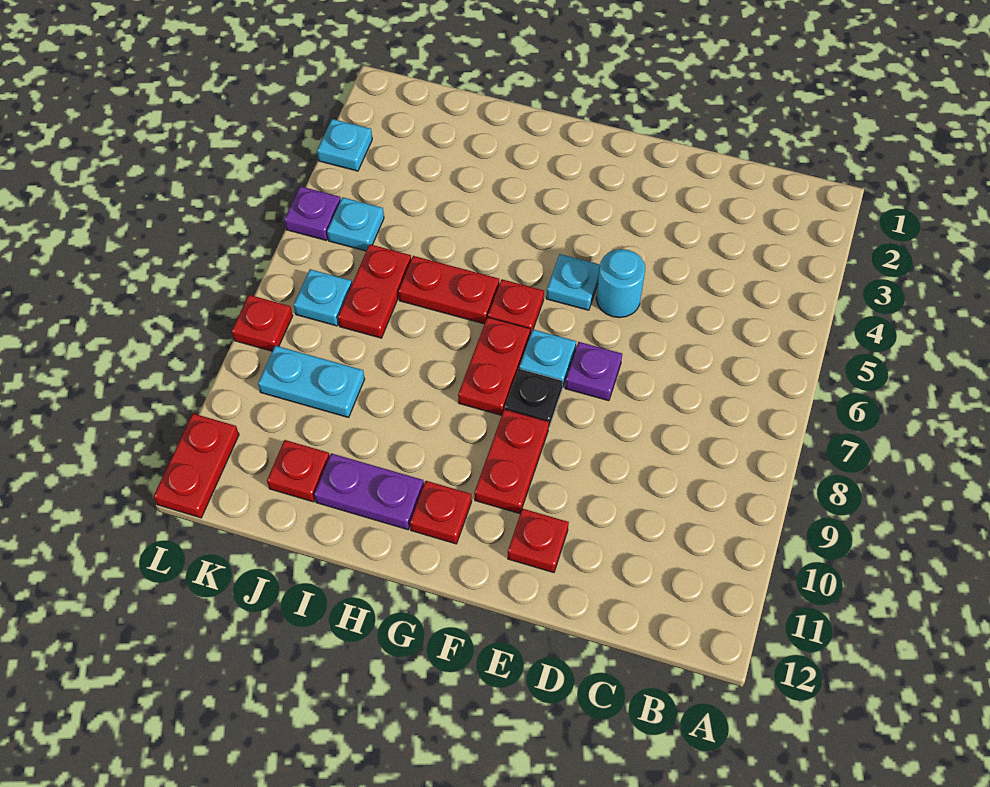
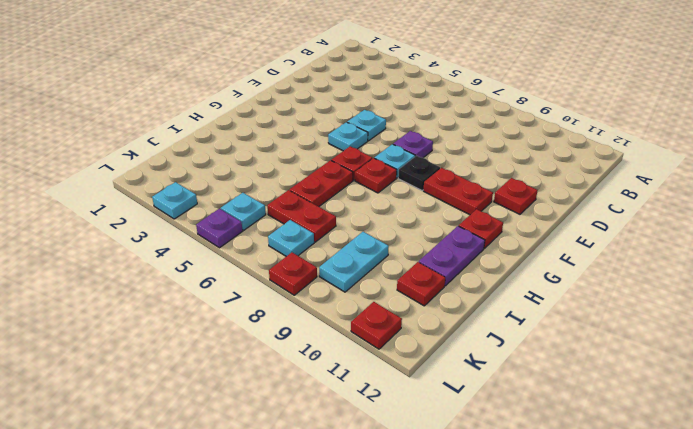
cyan 1x1 round brick [596,249,645,318] -> cyan 1x1 plate [347,110,386,141]
red 1x2 plate [458,317,530,415] -> red 1x1 plate [355,158,397,193]
red 1x2 plate [154,414,239,518] -> red 1x1 plate [351,302,402,349]

